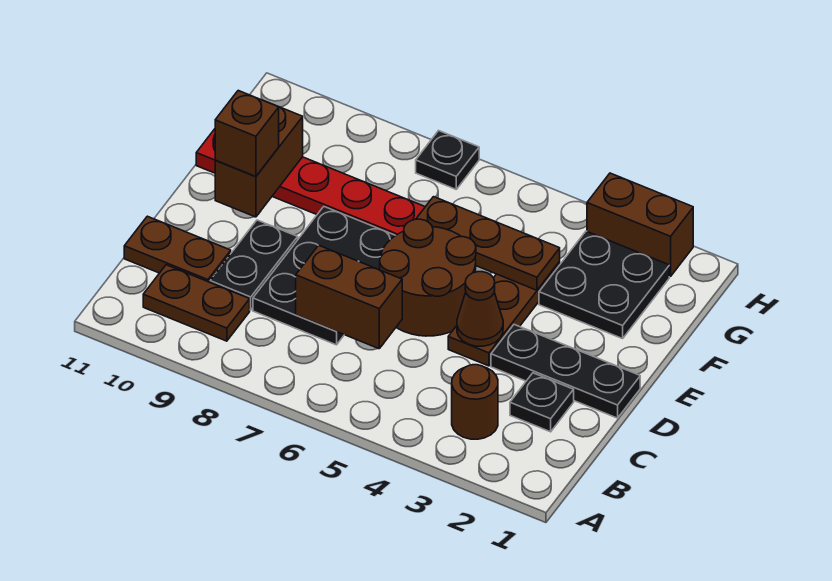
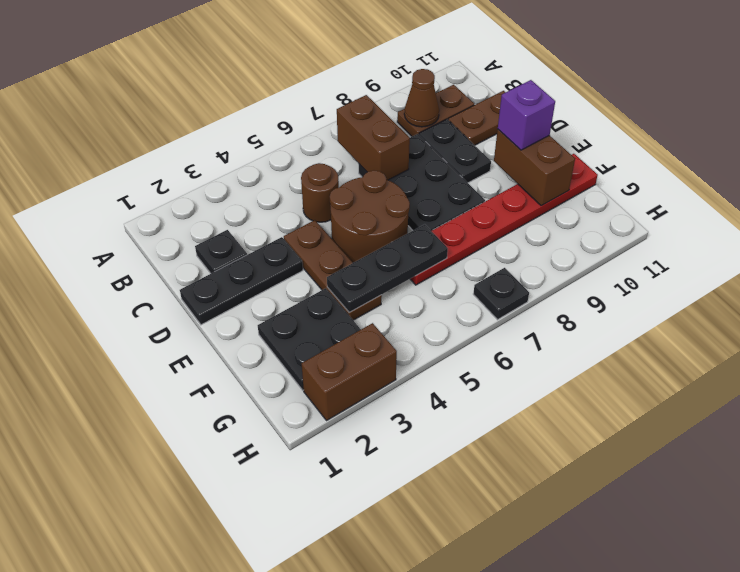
brown 1x1 round brick [452,365,498,439] -> brown 1x1 round brick moved to [301,163,339,222]
brown 1x2 brick [296,245,402,349] -> brown 1x2 brick turned to [337,95,410,180]
brown 1x1 cone [457,272,503,346] -> brown 1x1 cone moved to [404,69,439,127]
brown 1x1 brick [215,91,279,176] -> purple 1x1 brick [498,80,555,150]
brown 1x3 plate [416,197,560,290] -> black 1x3 plate [327,224,448,312]

